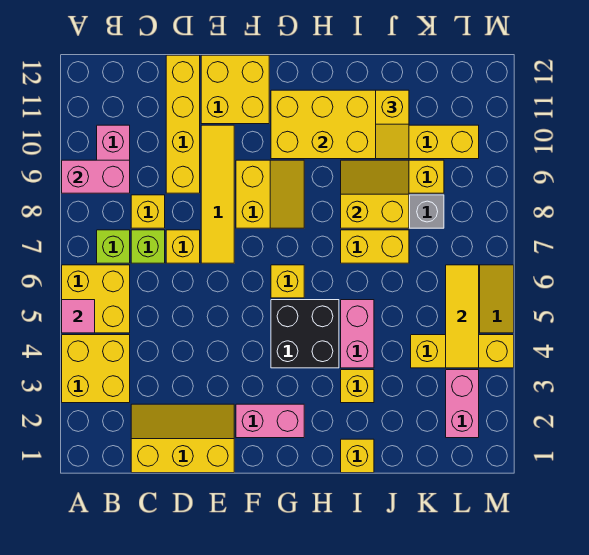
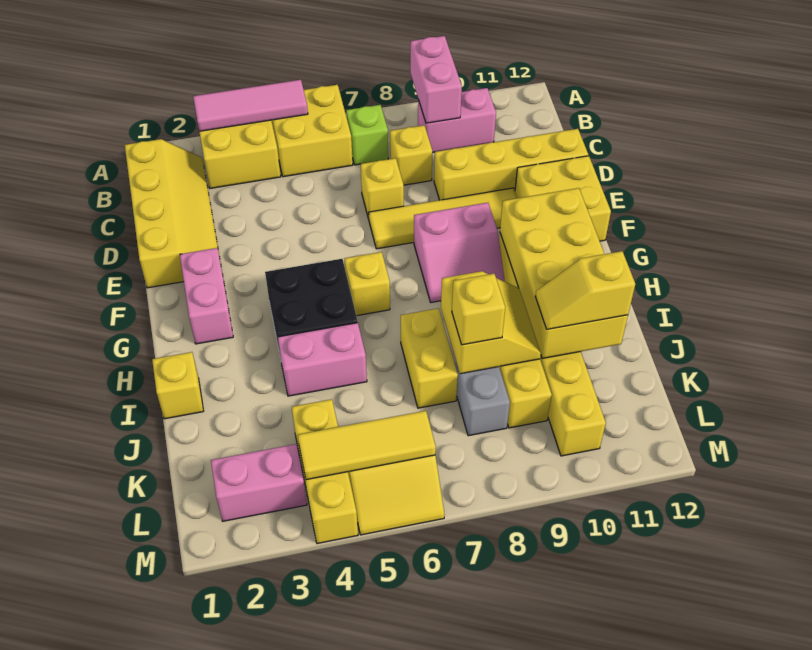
pink 1x1 tile [62,300,95,333] -> pink 1x3 tile [193,80,308,131]
yellow 2x3 slope [131,404,234,473] -> yellow 2x4 slope [125,139,219,288]
lime 1x1 brick [131,230,165,263] -> none
yellow 2x2 slope [236,160,304,228] -> pink 2x2 slope [414,203,505,302]
yellow 1x1 brick [341,370,374,403] -> yellow 1x1 brick moved to [452,274,505,345]

